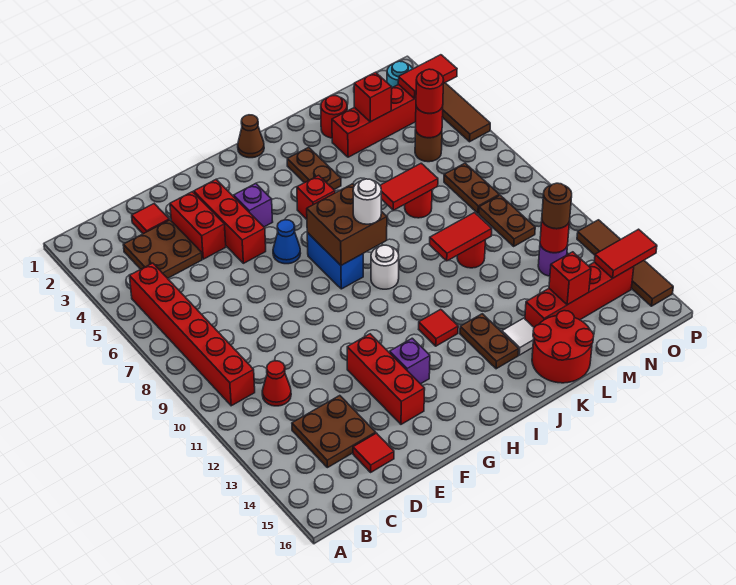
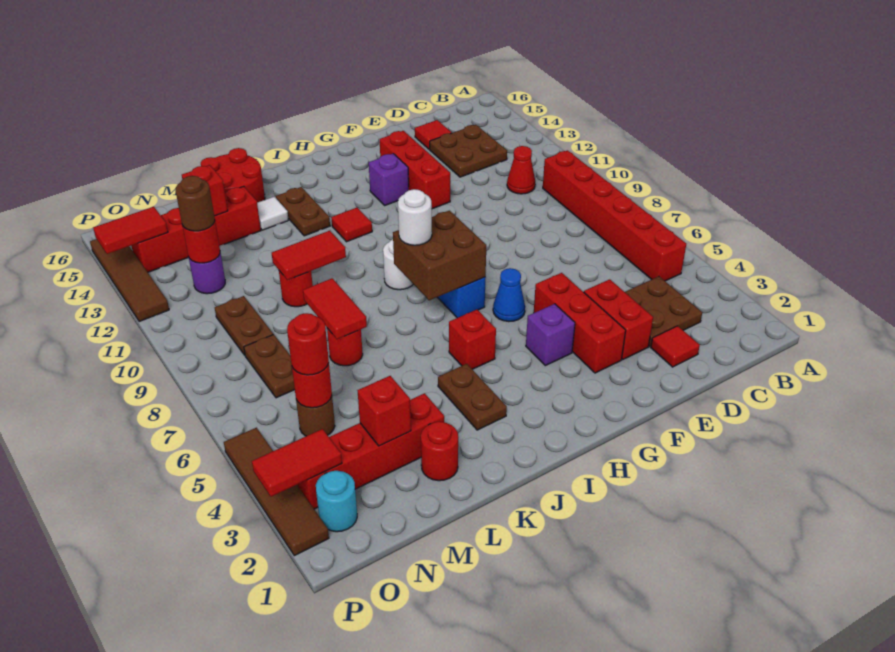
brown 1x1 cone [238,115,264,158] -> none
red 1x2 tile [380,163,438,210] -> red 1x2 tile turned to [303,278,367,339]

